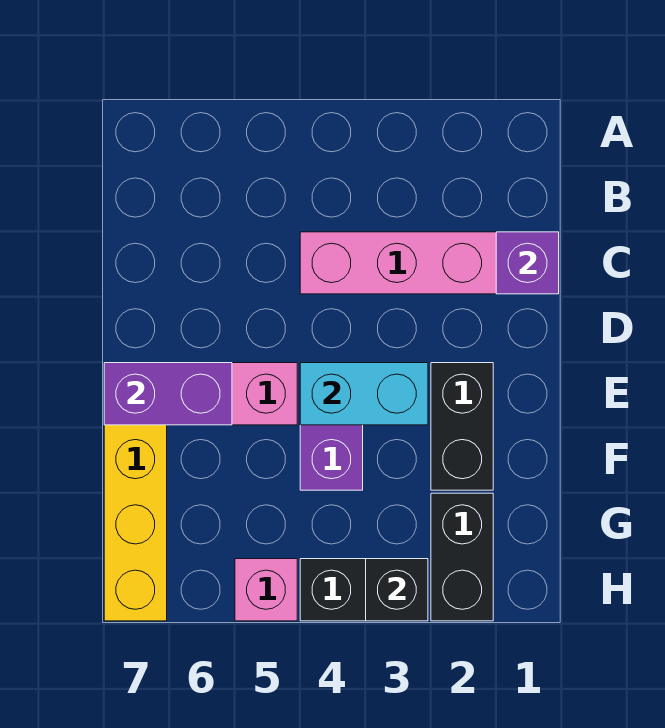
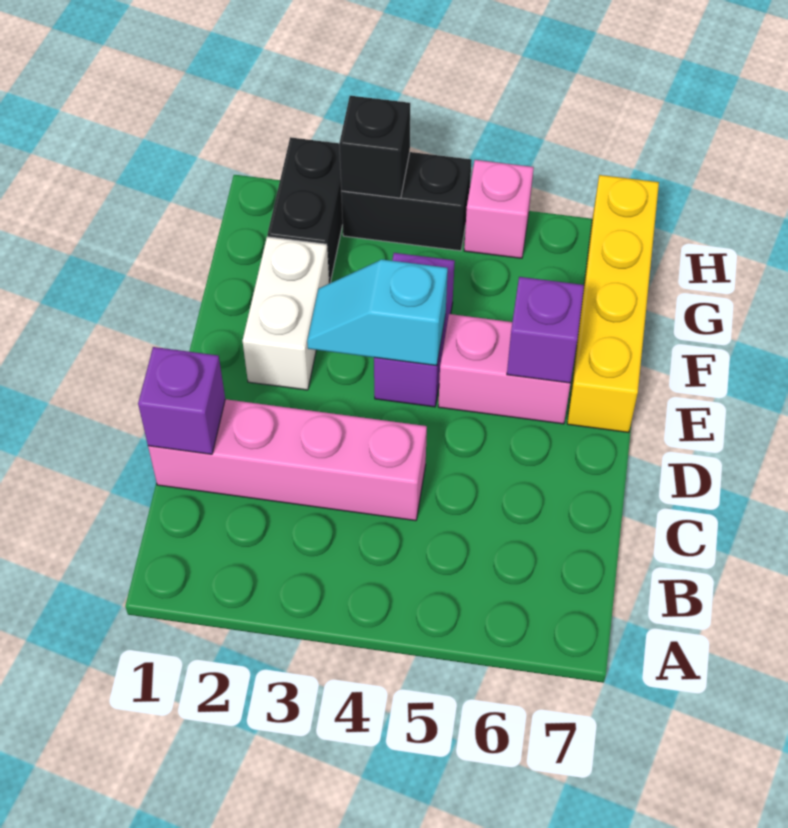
black 1x2 brick [431,363,493,490] -> white 1x2 brick [243,237,329,390]
cyan 1x2 brick [300,363,428,425] -> cyan 1x2 slope [307,259,448,366]
purple 1x2 brick [104,363,232,425] -> purple 1x1 brick [507,277,584,383]

